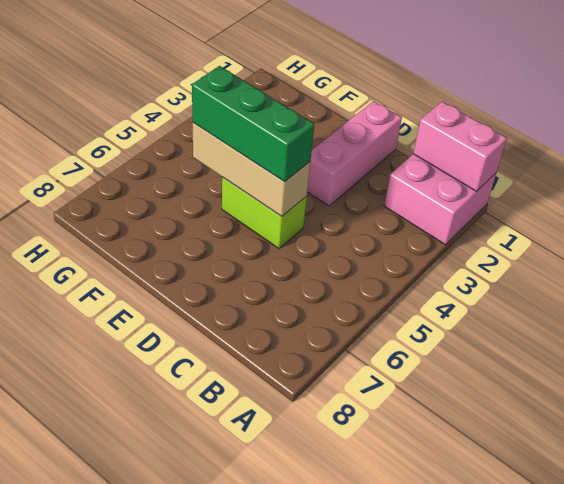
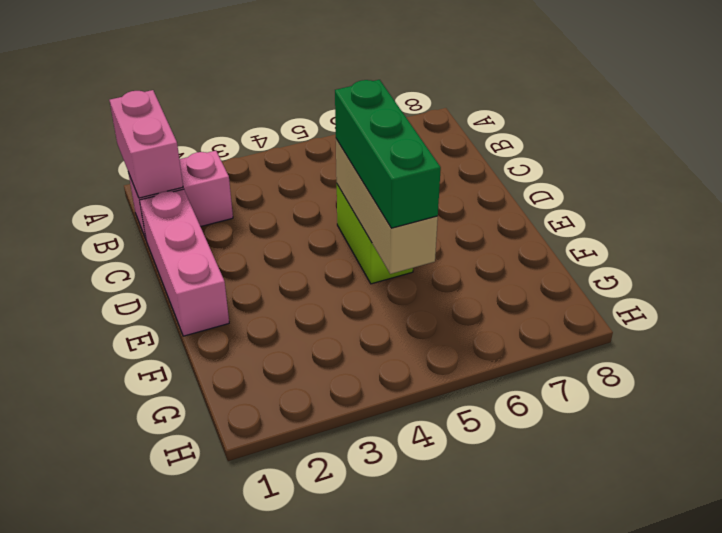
pink 2x2 brick [384,154,496,245] -> pink 1x2 brick [128,151,233,239]
pink 1x3 brick [307,101,402,206] -> pink 1x3 brick turned to [140,189,229,336]

